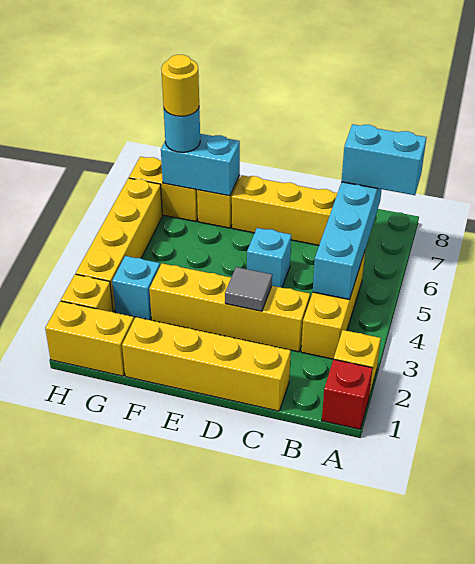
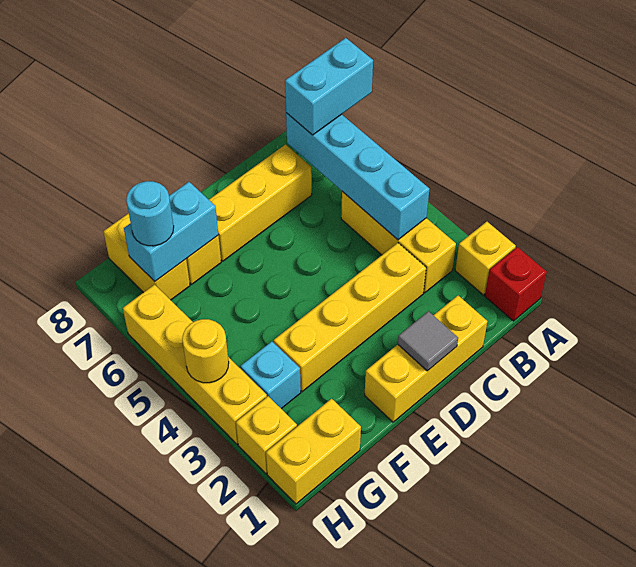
yellow 1x4 brick [122,317,291,411] -> yellow 1x3 brick [365,296,488,422]
grey 1x1 tile [225,267,272,311] -> grey 1x1 tile moved to [398,311,458,371]
cyan 1x1 brick [247,228,291,288] -> none
yellow 1x2 brick [129,157,198,222] -> yellow 1x2 brick turned to [103,213,190,300]
yellow 1x1 round brick [161,55,199,116] -> yellow 1x1 round brick moved to [182,319,229,383]

